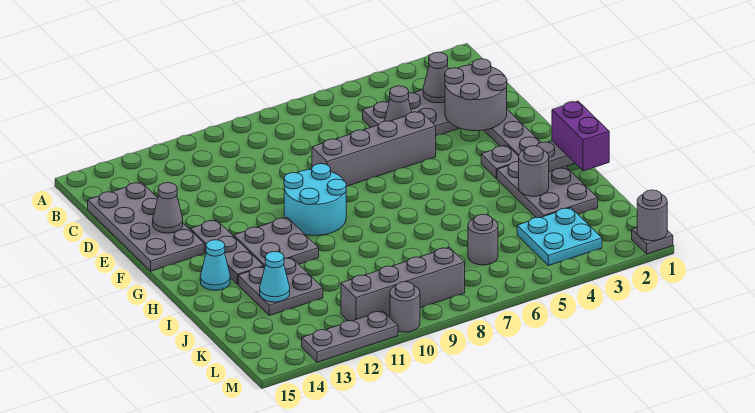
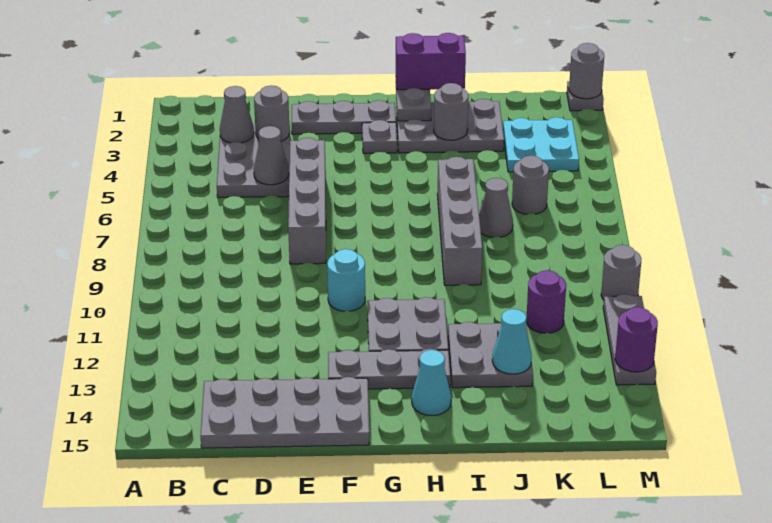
grey 2x2 round brick [445,59,507,131] -> grey 1x1 round brick [254,86,290,141]
grey 1x1 cone [153,183,183,233] -> grey 1x1 cone moved to [479,178,513,237]
cyan 2x2 round brick [284,164,346,235] -> cyan 1x1 round brick [327,249,365,311]
none -> purple 1x1 round brick [526,270,566,333]
grey 1x4 brick [341,247,465,321] -> grey 1x4 brick moved to [437,157,482,285]
none -> purple 1x1 round brick [615,307,658,372]

